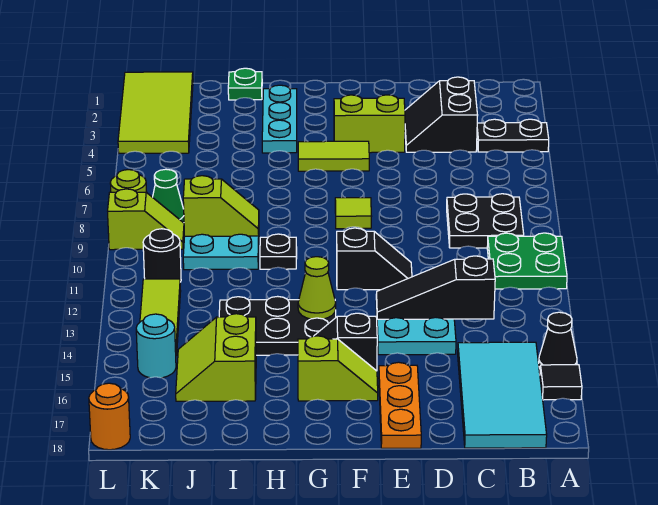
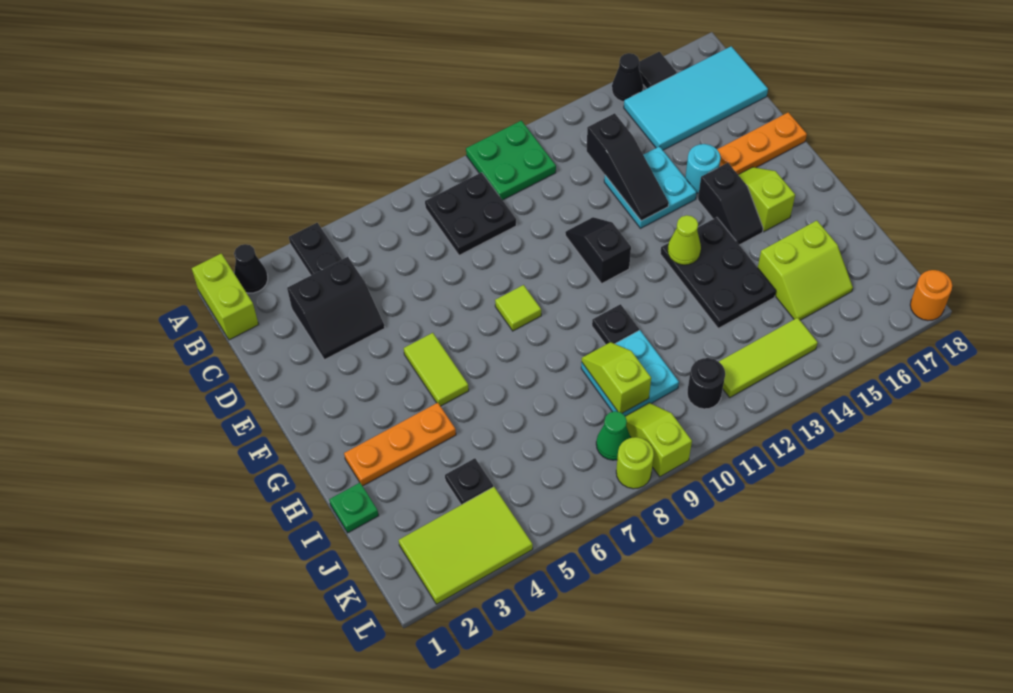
none -> black 1x1 cone [234,244,268,293]
lime 1x2 brick [334,95,405,153] -> lime 1x2 brick moved to [192,254,259,340]
cyan 1x3 plate [262,85,297,153] -> orange 1x3 plate [344,403,456,486]
none -> black 1x1 plate [445,458,493,505]
lime 2x4 tile [118,72,193,153] -> lime 2x3 tile [399,487,533,604]
cyan 1x1 round brick [136,314,176,378] -> cyan 1x1 round brick moved to [685,144,721,193]

